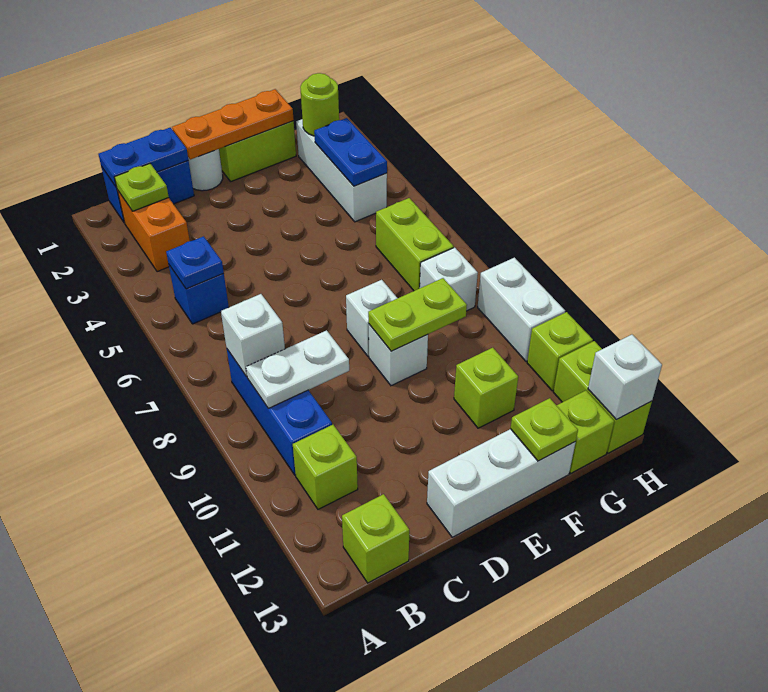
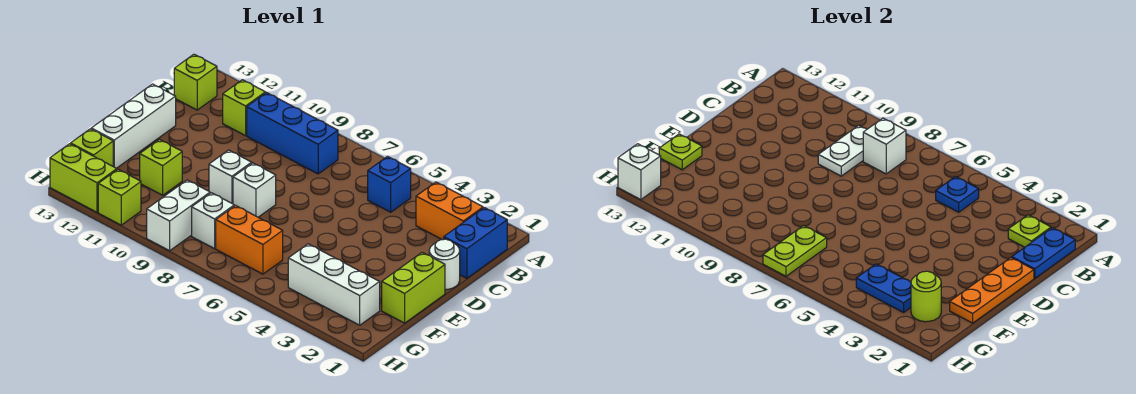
lime 1x2 plate [368,278,467,351] -> lime 1x2 plate moved to [763,226,827,276]
lime 1x2 brick [376,198,454,291] -> orange 1x2 brick [216,206,283,274]
white 1x2 brick [478,258,565,361] -> white 1x2 brick turned to [147,180,210,251]

